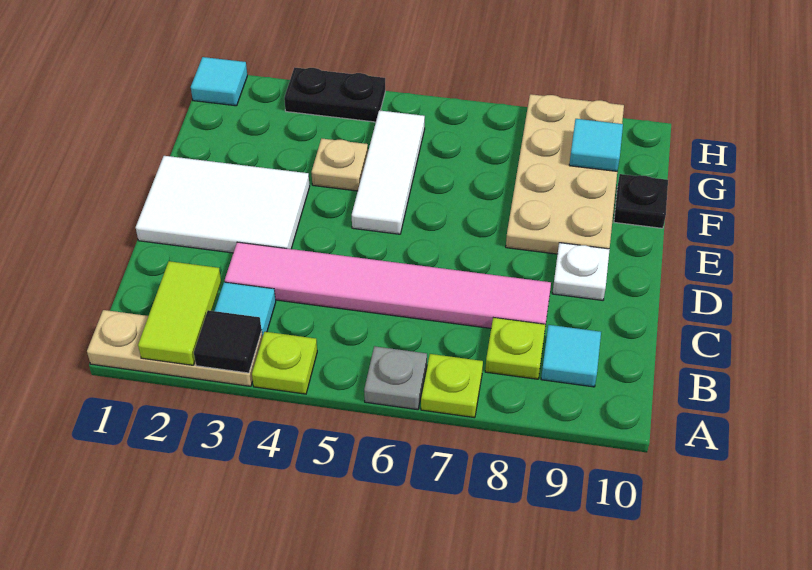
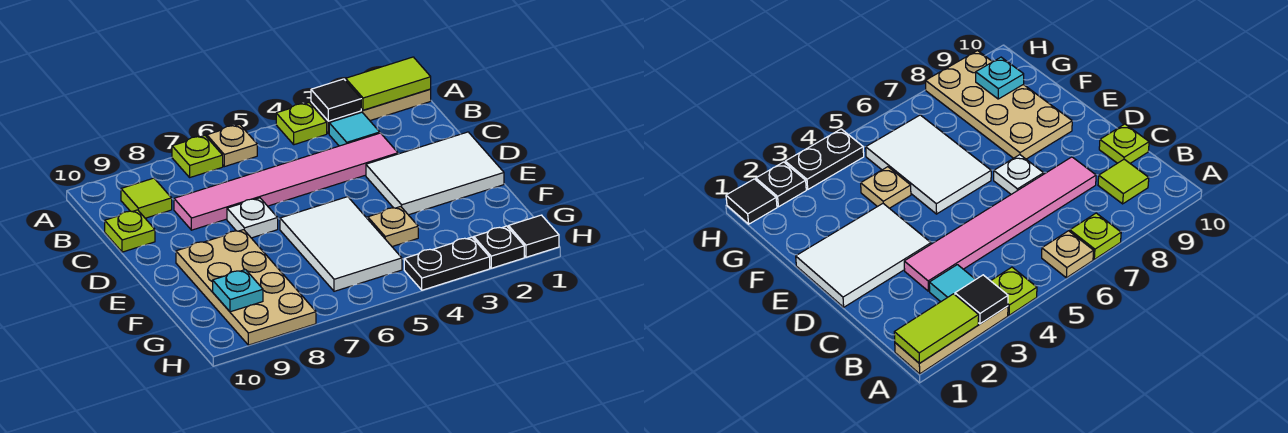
lime 1x2 tile [138,261,221,365] -> lime 1x2 tile turned to [346,57,431,110]
grey 1x1 plate [364,346,427,410] -> tan 1x1 plate [207,124,257,167]
lime 1x1 plate [485,318,546,379] -> lime 1x1 plate moved to [105,210,155,252]
cyan 1x1 tile [541,325,601,387] -> lime 1x1 tile [121,178,172,218]
white 1x1 plate [552,243,610,300] -> white 1x1 plate moved to [227,198,278,238]
white 1x3 tile [352,110,425,234] -> white 2x3 tile [280,197,402,291]
black 1x1 plate [614,174,668,228] -> black 1x1 plate moved to [474,226,524,268]
cyan 1x1 tile [569,119,623,171] -> cyan 1x1 plate [213,270,263,312]
cyan 1x1 tile [191,57,247,106] -> black 1x1 tile [508,215,559,257]

